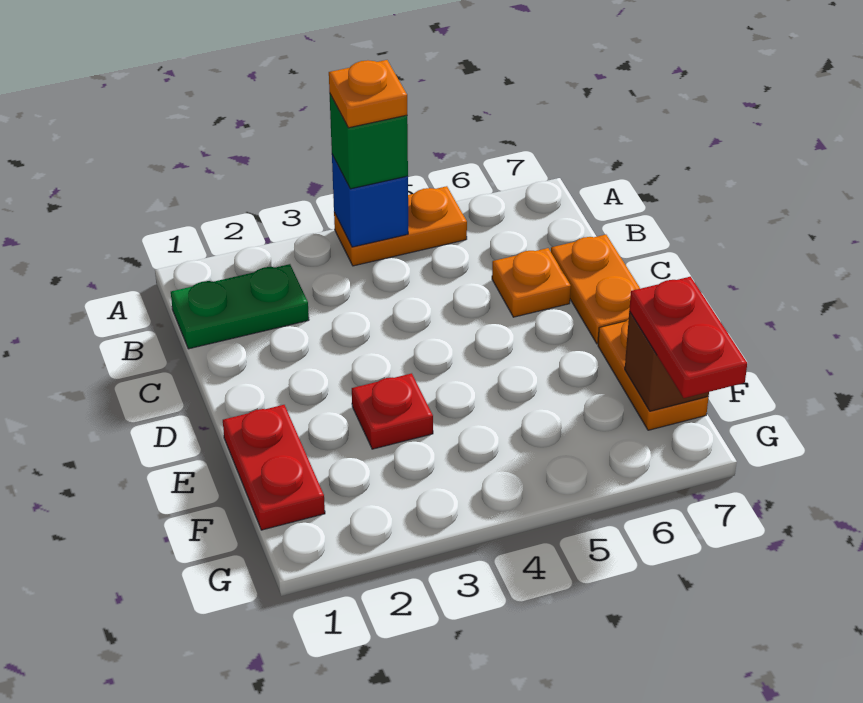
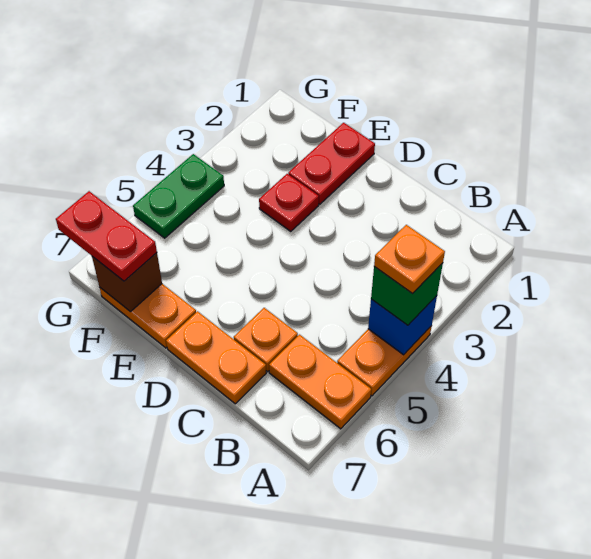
none -> orange 1x2 plate [269,335,371,429]
green 1x2 plate [171,264,309,349] -> green 1x2 plate moved to [133,154,224,238]
red 1x2 plate [223,405,325,530] -> red 1x2 plate turned to [288,123,375,204]

